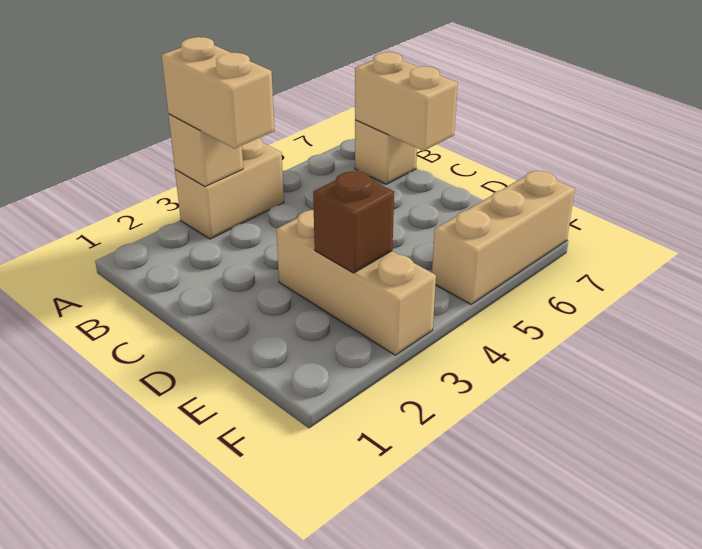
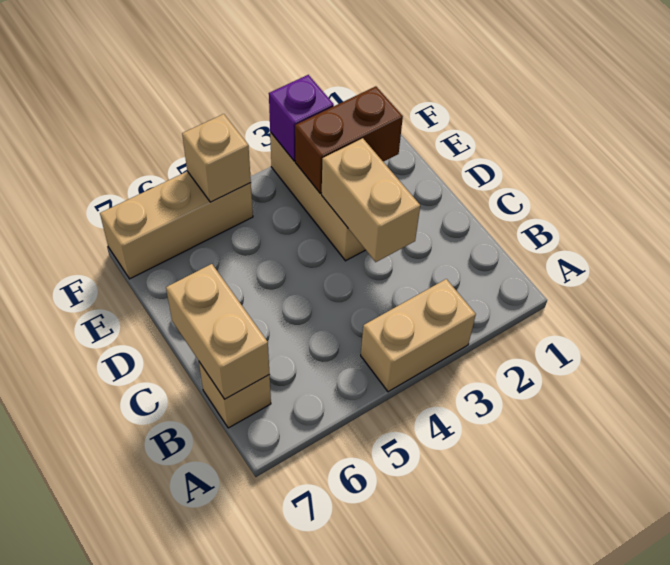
tan 1x1 brick [168,114,243,186] -> tan 1x1 brick moved to [182,114,251,202]
tan 1x2 brick [162,37,275,149] -> tan 1x2 brick moved to [322,138,420,262]
brown 1x1 brick [313,171,394,273] -> brown 1x2 brick [295,86,403,193]
none -> purple 1x1 brick [269,75,334,161]

